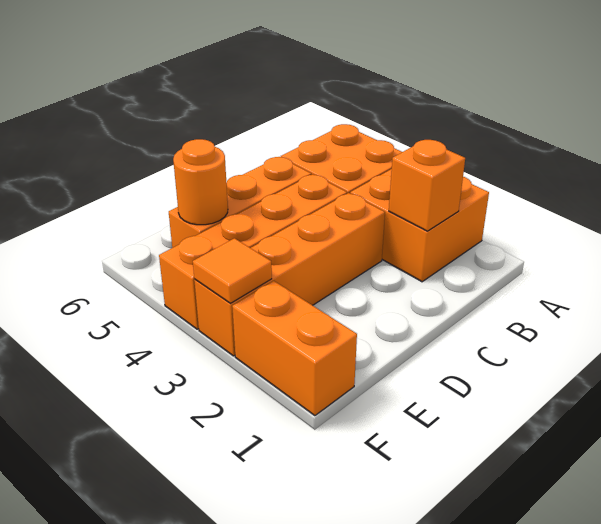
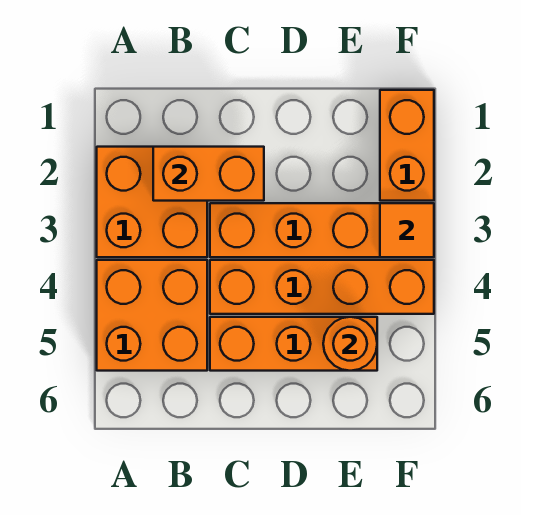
orange 1x1 brick [389,140,465,231] -> orange 1x2 brick [153,147,264,201]

